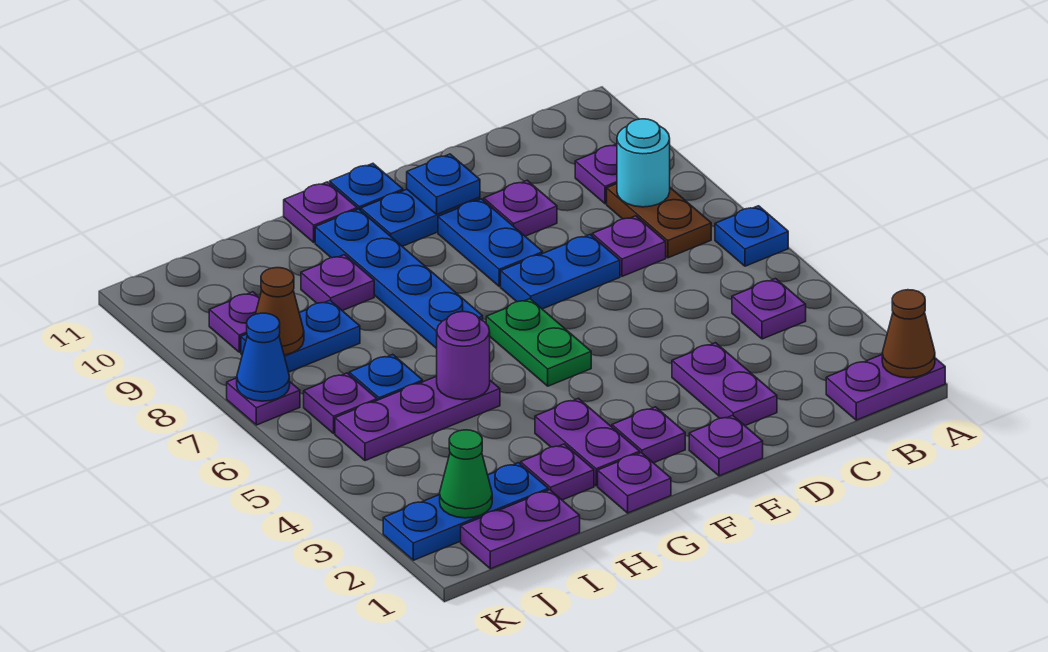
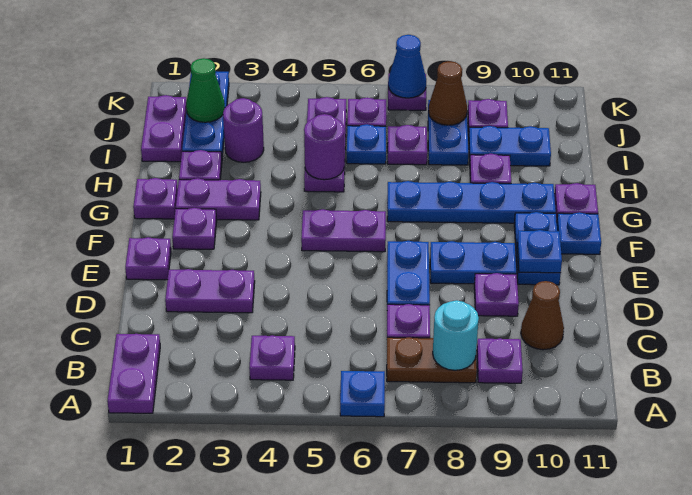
brown 1x1 cone [882,290,935,378] -> brown 1x1 cone moved to [521,281,564,350]
green 1x2 plate [486,299,591,386] -> purple 1x2 plate [301,209,386,252]
none -> purple 1x1 round brick [223,98,264,162]
none -> purple 1x1 plate [388,125,427,165]
none -> blue 1x2 plate [469,126,551,166]

